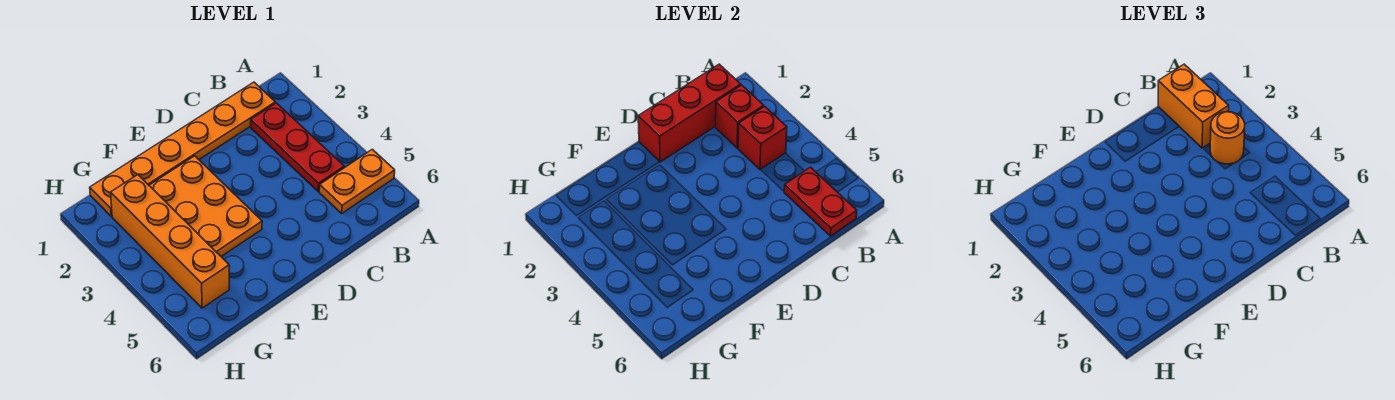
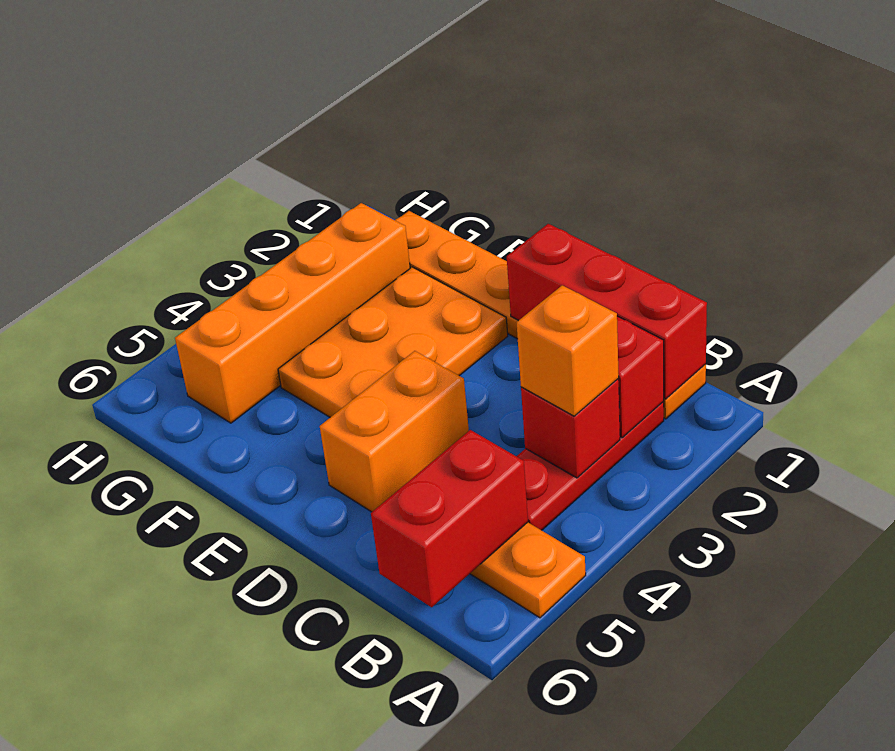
orange 1x2 brick [1158,64,1229,148] -> orange 1x2 brick moved to [320,351,469,512]
orange 1x1 round brick [1210,112,1245,164] -> orange 1x1 brick [517,285,619,416]
red 1x2 plate [784,167,857,236] -> red 1x2 brick [371,430,528,607]

